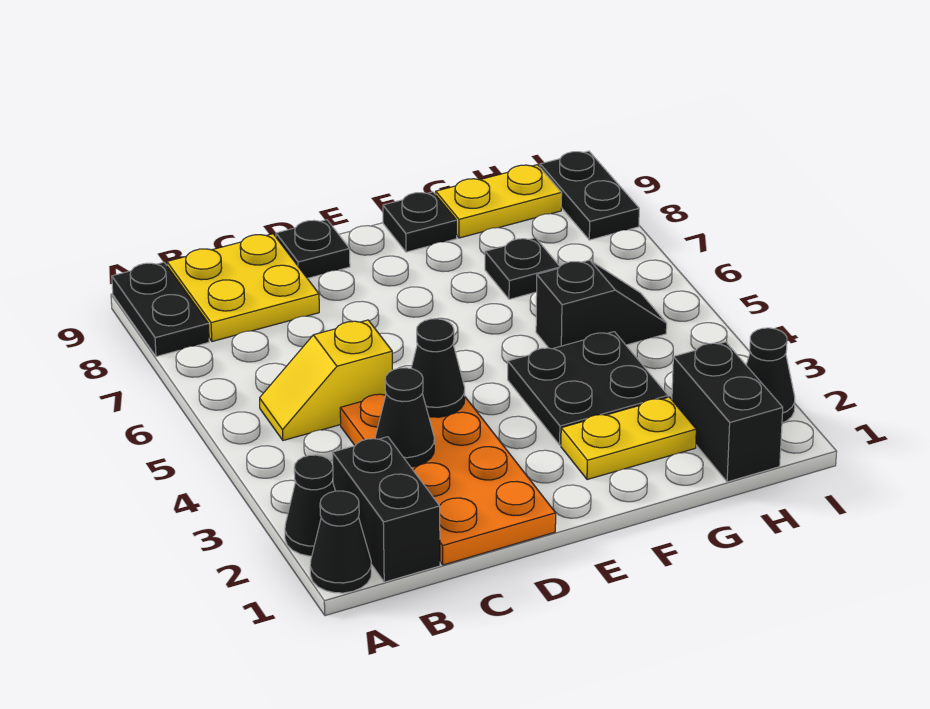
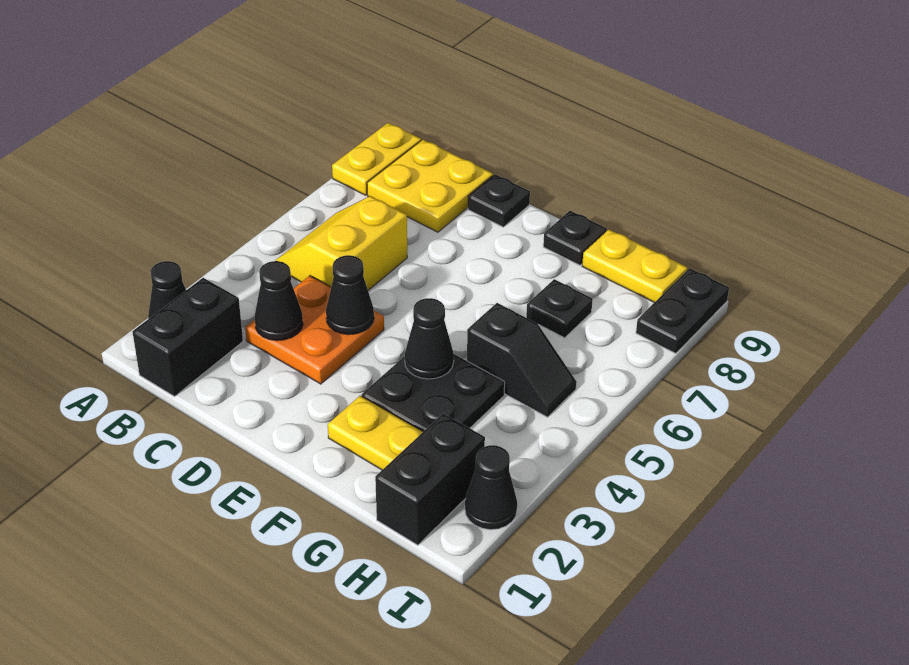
black 1x1 cone [310,491,371,593] -> black 1x1 cone moved to [405,298,454,379]
black 1x2 plate [112,262,209,357] -> yellow 1x2 plate [332,123,421,195]
yellow 1x2 slope [260,320,393,440] -> yellow 2x2 slope [275,196,407,290]
orange 2x4 plate [340,394,556,565] -> orange 2x2 plate [245,276,384,384]

